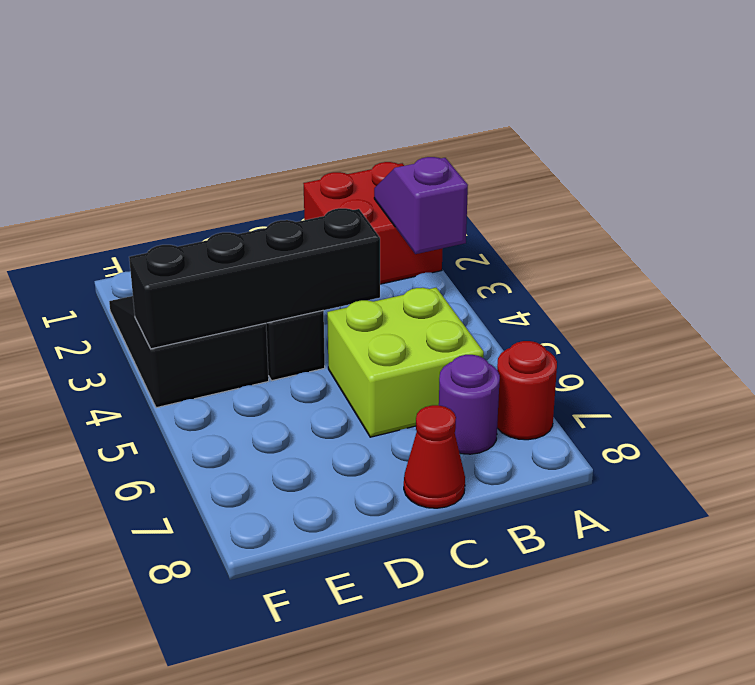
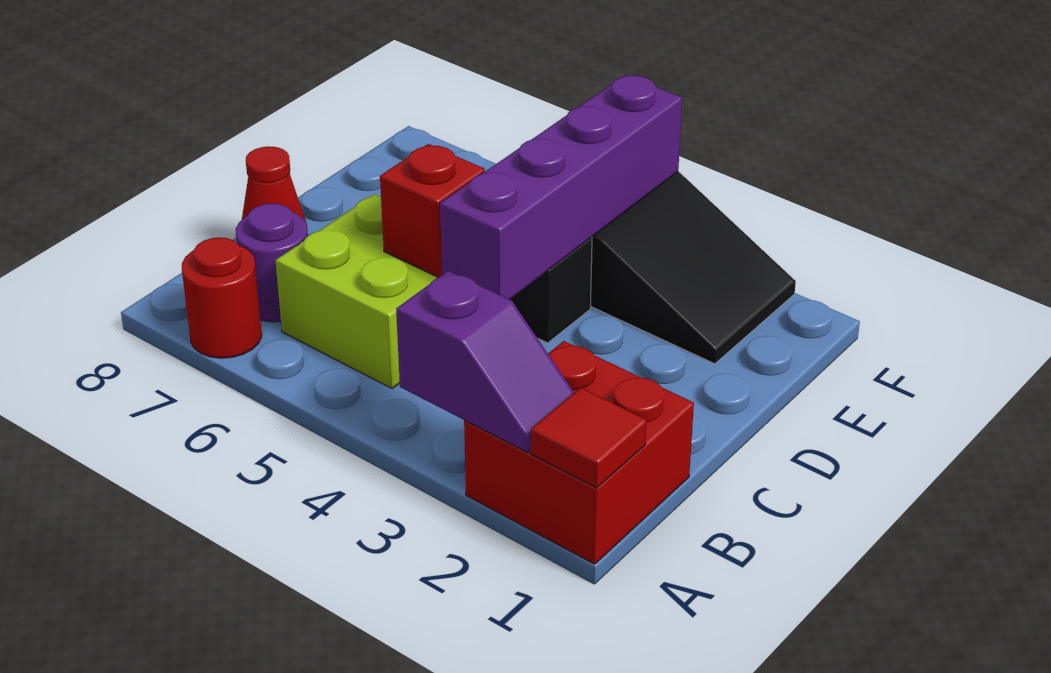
none -> red 1x1 tile [531,388,647,488]
black 1x4 brick [129,208,380,349] -> purple 1x4 brick [440,75,682,300]
none -> red 1x1 brick [380,144,485,278]

